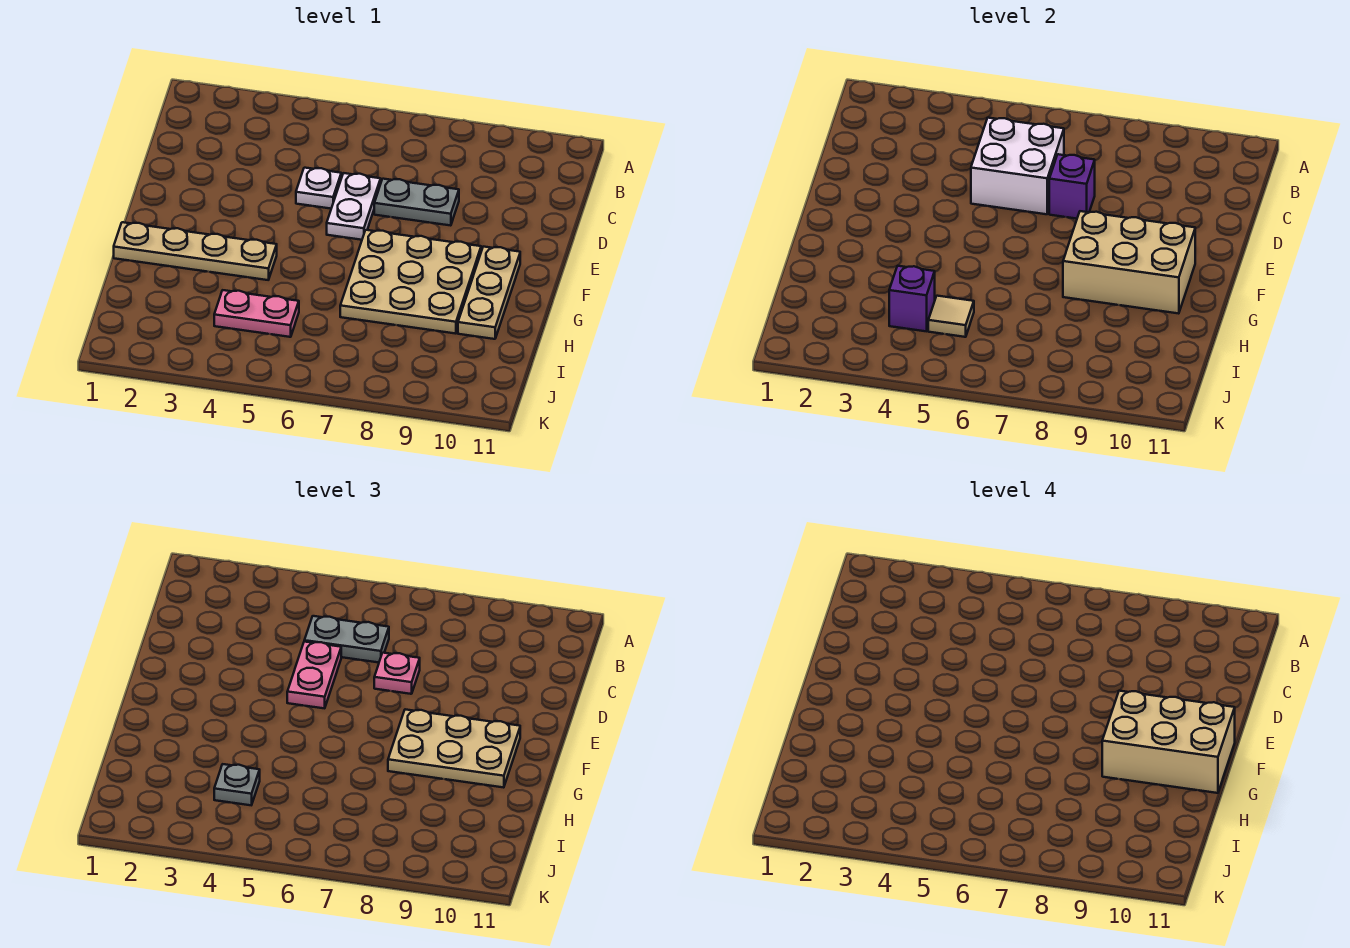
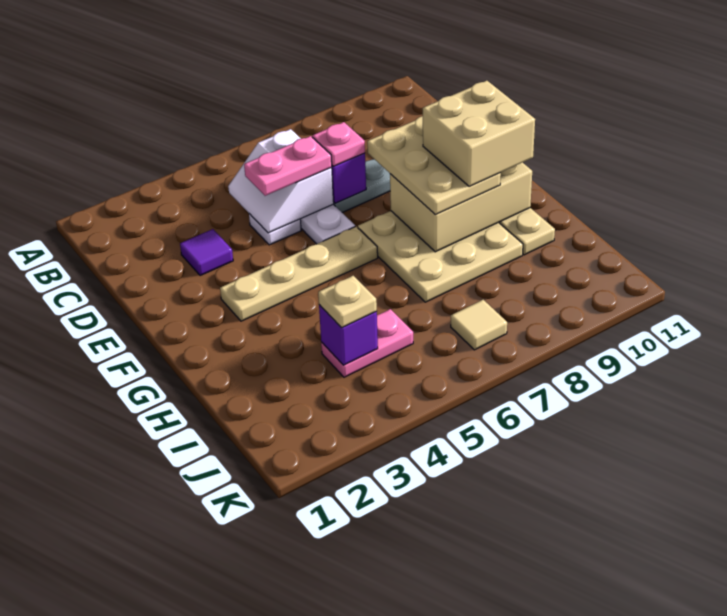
white 2x2 brick [971,118,1064,214] -> white 2x2 slope [228,129,334,233]
grey 1x2 plate [304,616,389,663] -> none
none -> purple 1x1 tile [180,229,233,276]
pink 1x2 plate [287,642,341,708] -> pink 1x2 plate turned to [244,136,332,196]
tan 2x3 plate [388,709,520,788] -> tan 2x3 plate turned to [367,116,501,214]
tan 2x3 brick [1102,691,1235,793] -> tan 2x2 brick [423,81,535,186]
tan 1x4 plate [114,222,277,280] -> tan 1x4 plate moved to [220,226,378,321]
grey 1x1 plate [214,764,260,805] -> tan 1x1 plate [318,276,377,328]
tan 1x1 tile [928,296,974,337] -> tan 1x1 tile moved to [451,300,507,350]

